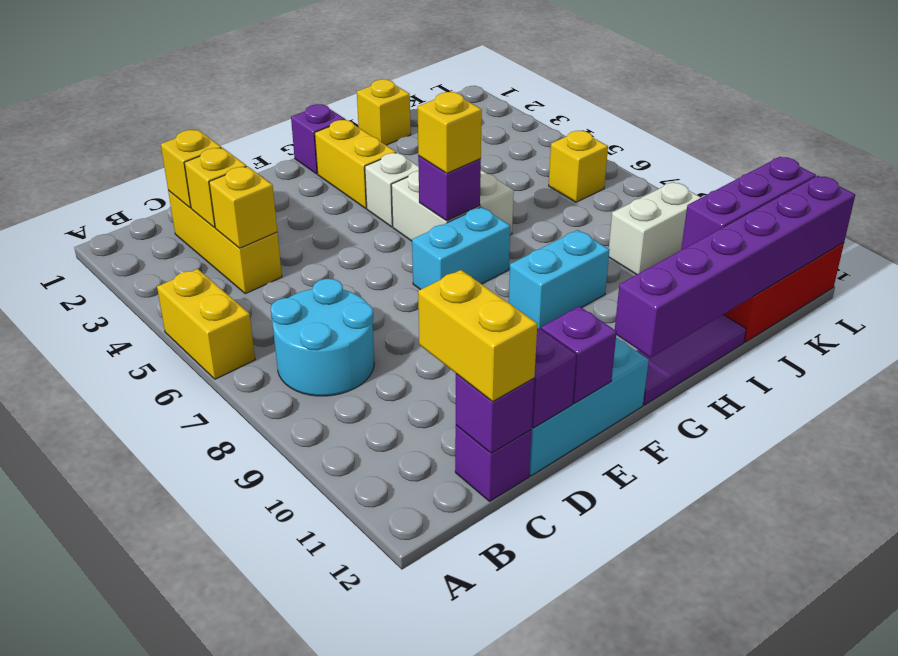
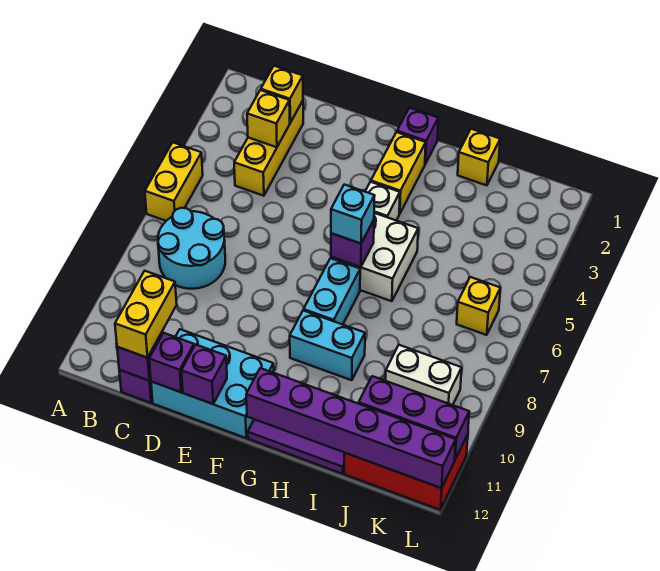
yellow 1x1 brick [209,166,277,248] -> none
cyan 1x2 brick [412,207,510,290] -> cyan 1x2 brick turned to [304,258,360,325]
yellow 1x1 brick [418,92,482,173] -> cyan 1x1 brick [331,185,375,244]

